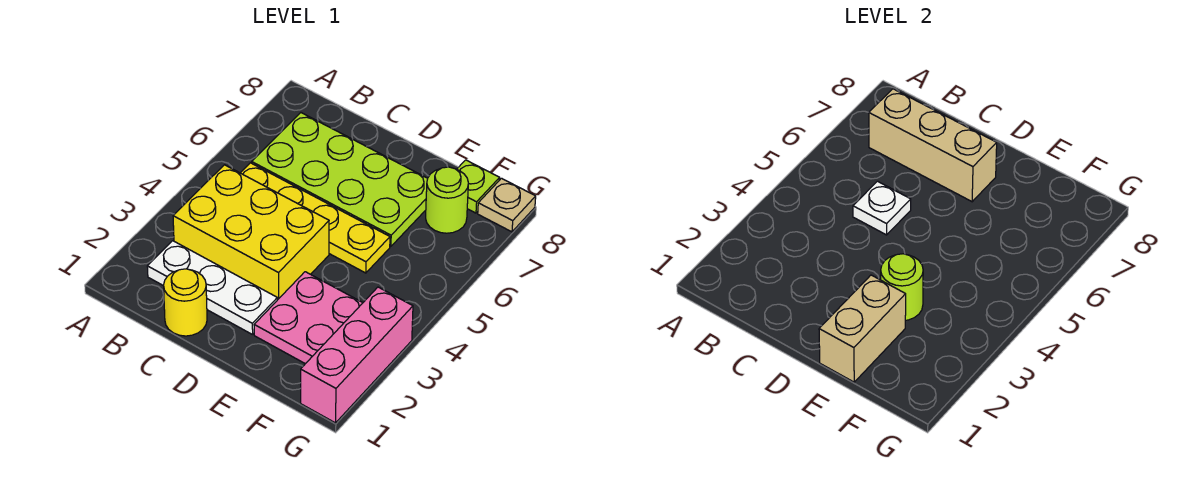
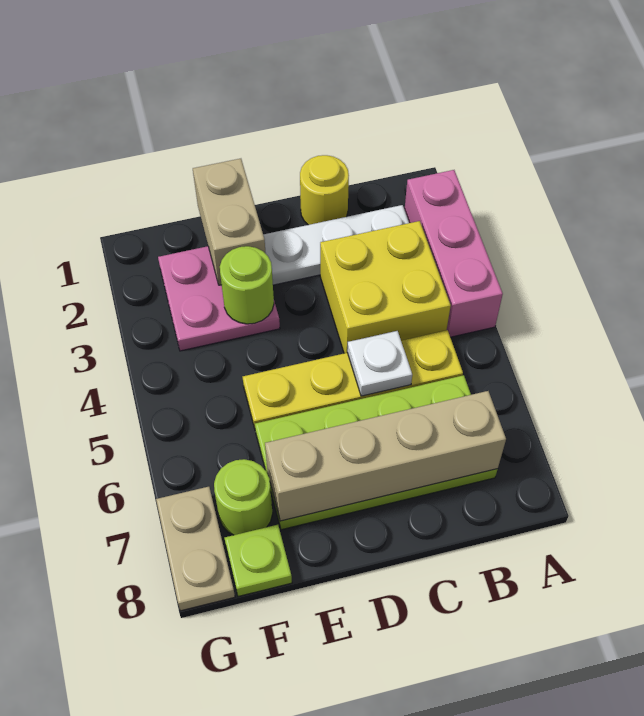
yellow 2x3 brick [173,165,329,300] -> yellow 2x2 brick [320,221,451,353]
tan 1x3 brick [869,89,997,202] -> tan 1x4 brick [265,391,506,521]
pink 1x3 brick [301,287,413,423] -> pink 1x3 brick moved to [404,170,503,337]
tan 1x1 plate [478,178,536,232] -> tan 1x2 plate [156,487,235,611]

